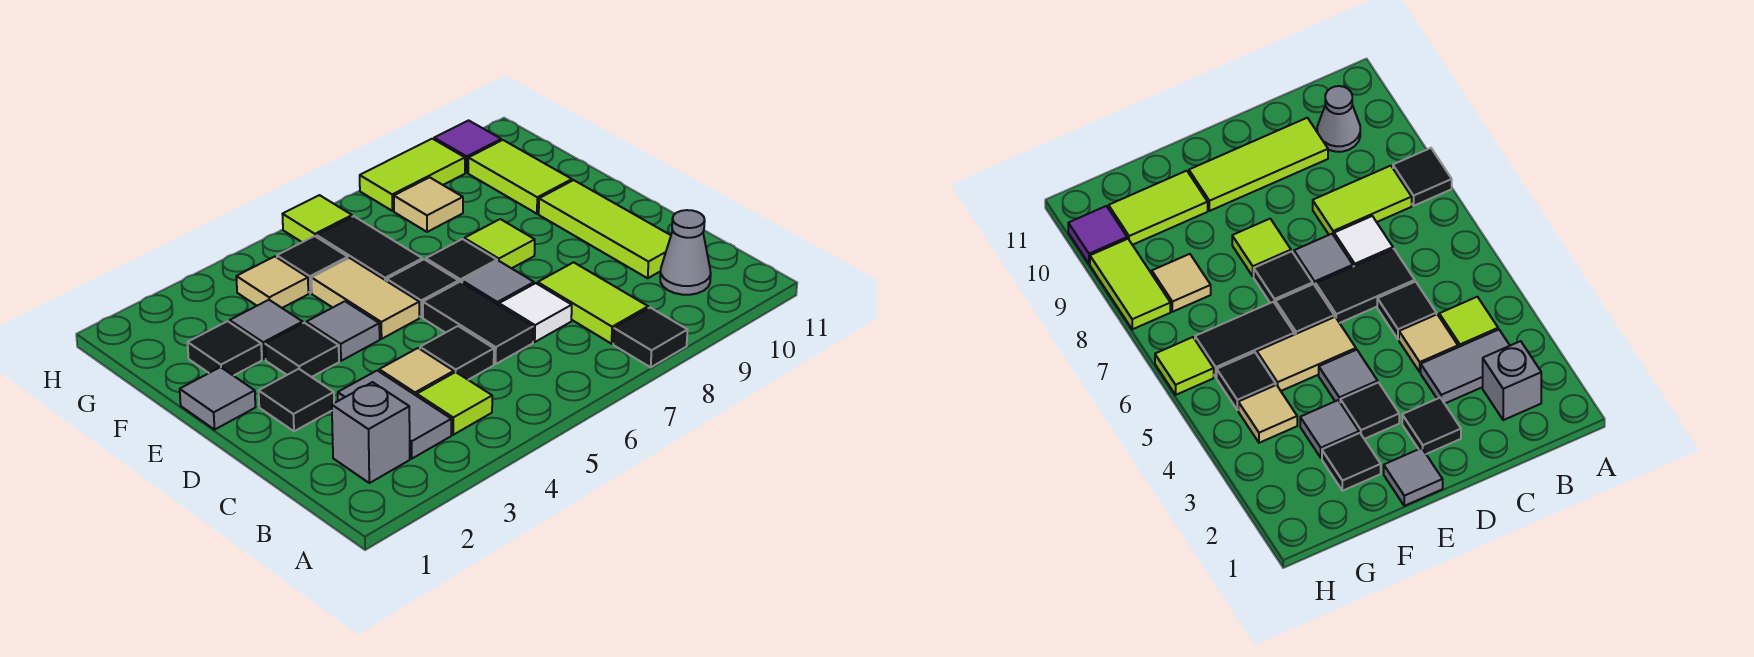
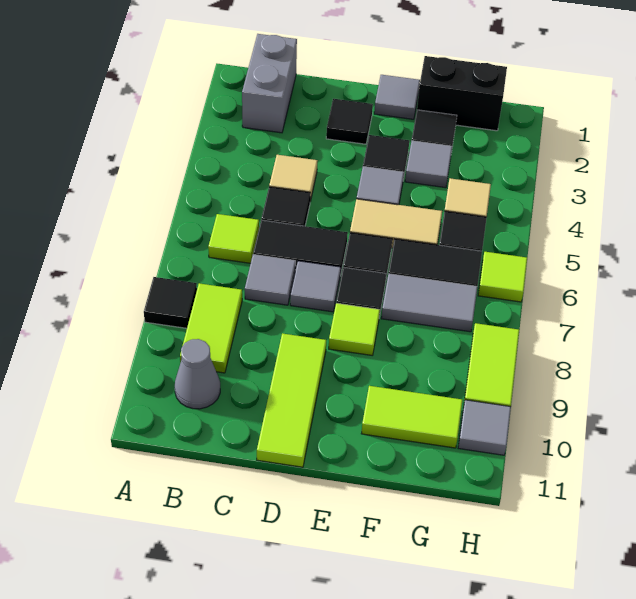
grey 1x1 brick [332,382,410,483] -> grey 1x2 brick [242,34,297,133]
grey 1x2 tile [338,370,451,459] -> grey 1x2 tile moved to [381,274,477,332]
lime 1x1 tile [417,372,492,435] -> lime 1x1 tile moved to [208,214,259,263]
lime 1x2 tile [538,262,648,344] -> lime 1x2 tile turned to [180,283,242,373]
white 1x1 tile [499,283,572,342] -> grey 1x1 tile [245,254,296,305]
lime 1x3 tile [539,180,671,278] -> lime 1x3 tile turned to [257,333,326,467]
none -> black 1x2 brick [417,56,507,131]
tan 1x1 tile [394,177,463,232] -> none
purple 1x1 tile [434,120,501,173] -> grey 1x1 tile [458,400,511,455]

